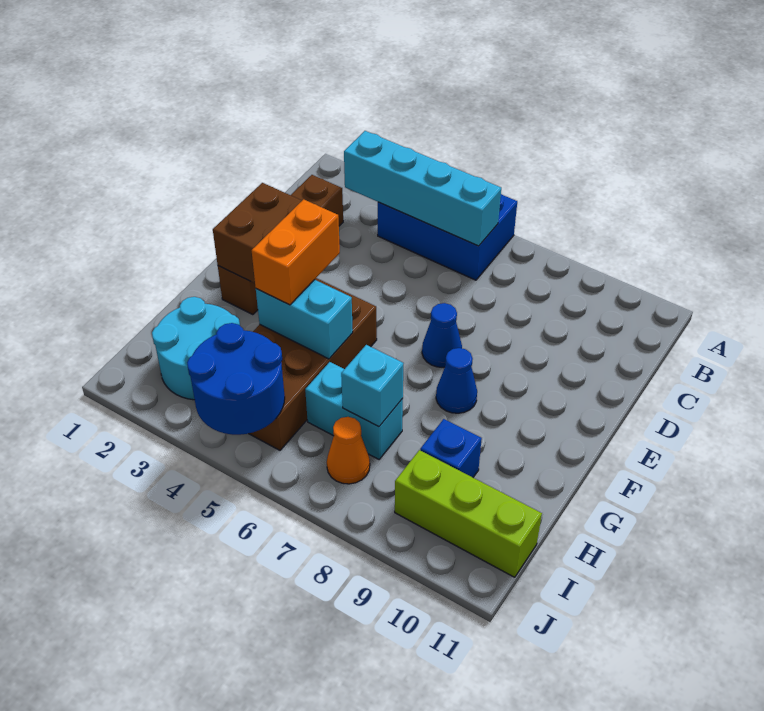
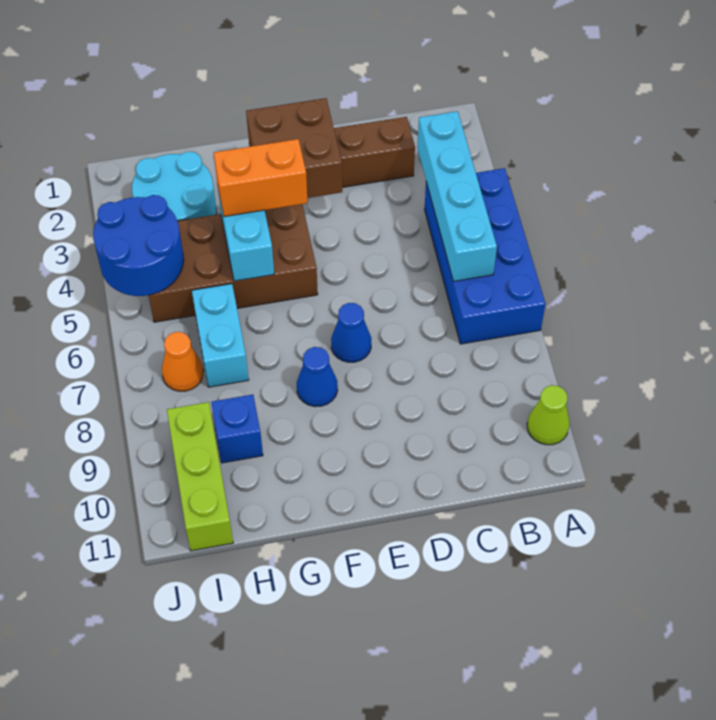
blue 2x3 brick [378,194,517,280] -> blue 2x4 brick [424,168,546,344]
none -> lime 1x1 cone [527,385,570,445]
cyan 1x1 brick [341,345,404,427] -> none

